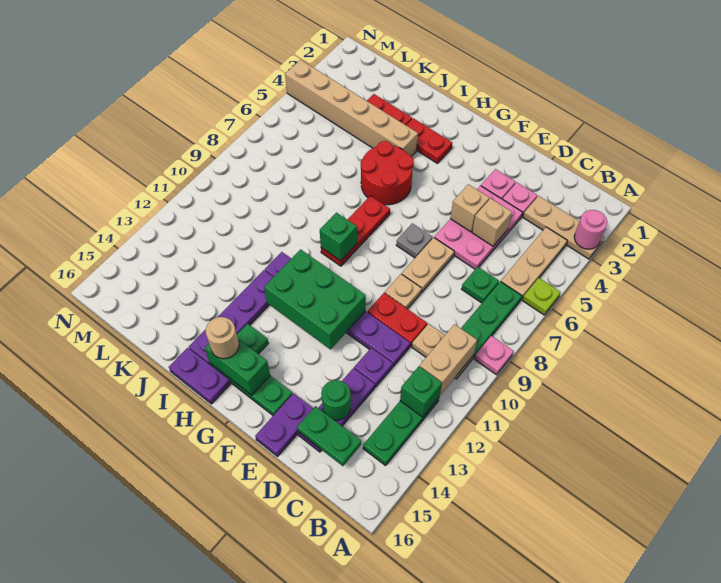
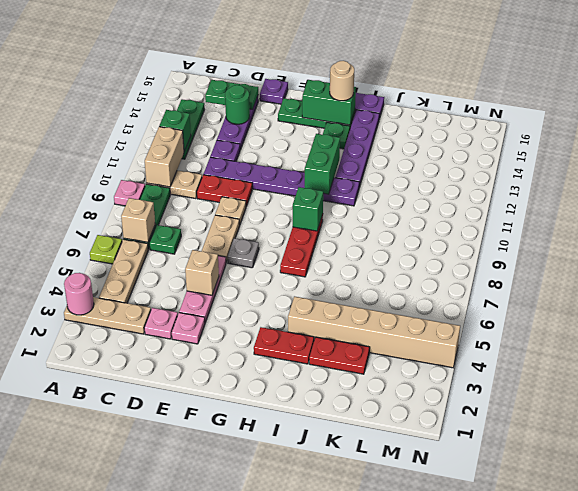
pink 2x3 plate [434,186,523,269] -> pink 1x3 plate [179,256,226,322]
tan 1x1 brick [472,198,512,246] -> tan 1x1 brick moved to [121,198,155,242]
purple 1x2 plate [255,393,313,456] -> purple 1x1 plate [260,79,288,104]
green 2x3 brick [264,249,366,349] -> green 1x2 brick [305,134,340,194]
red 2x2 round brick [361,141,414,205] -> none

